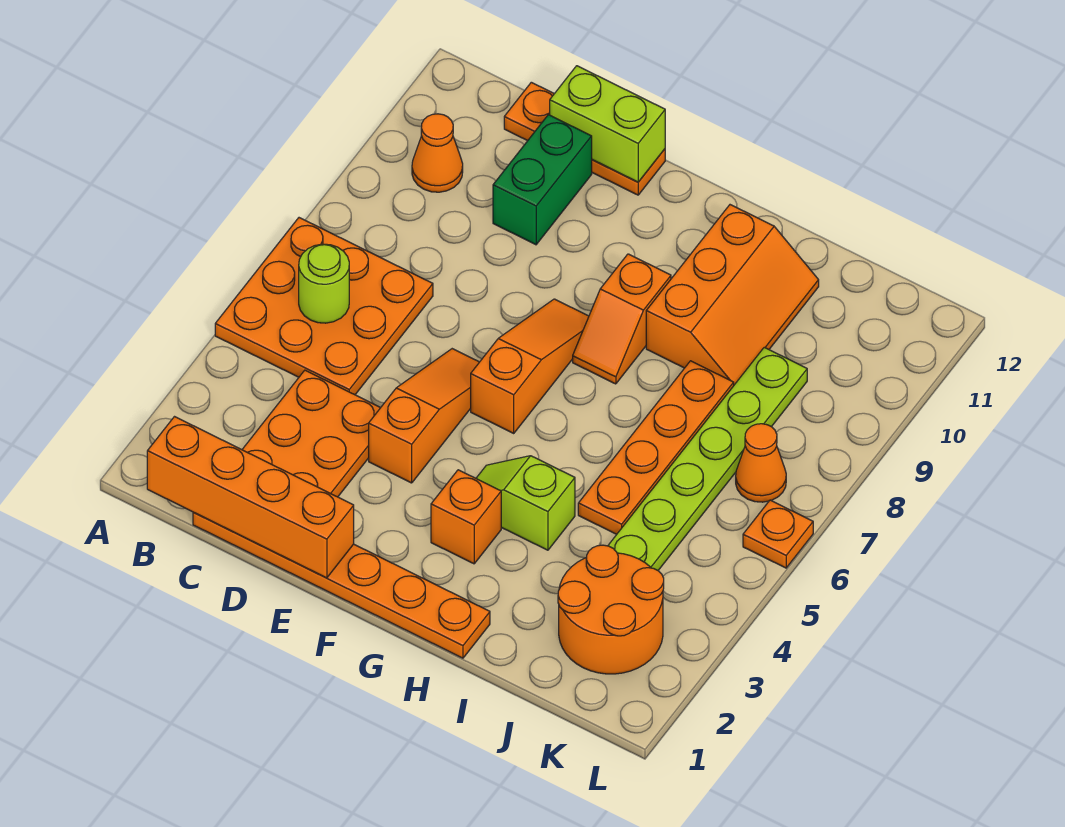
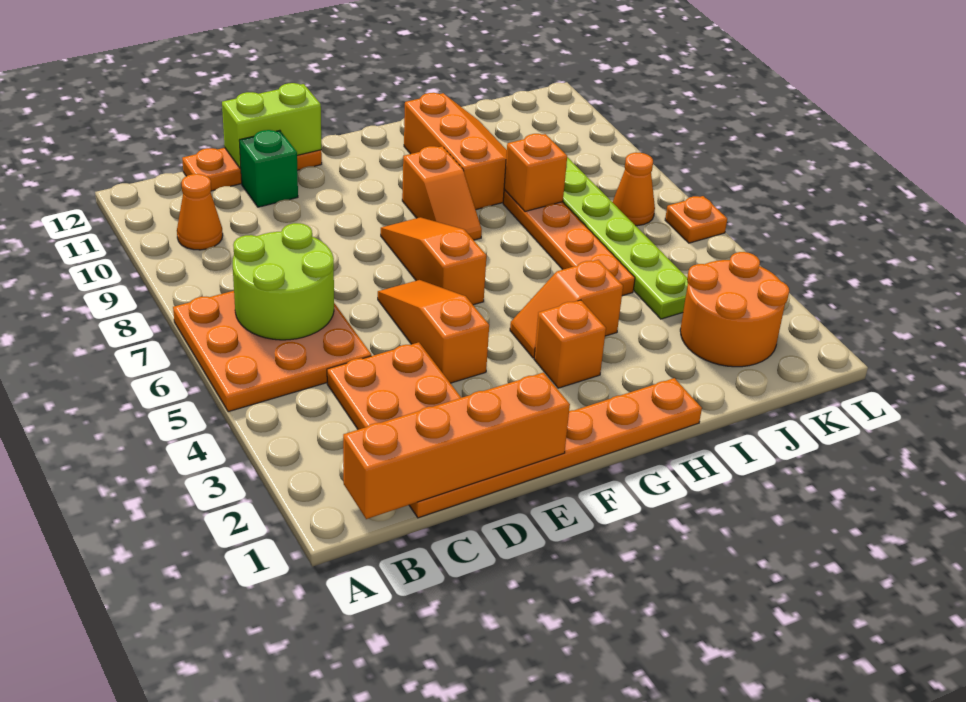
lime 1x1 round brick [299,244,349,323] -> lime 2x2 round brick [232,223,334,340]
green 1x2 brick [493,115,592,245] -> green 1x1 brick [239,130,298,207]
lime 1x2 slope [476,456,575,550] -> orange 1x2 slope [510,260,623,358]
none -> orange 1x1 brick [504,134,567,212]

